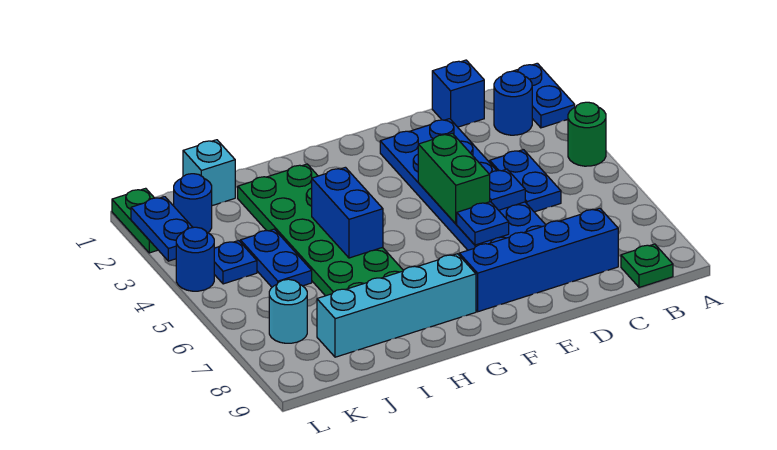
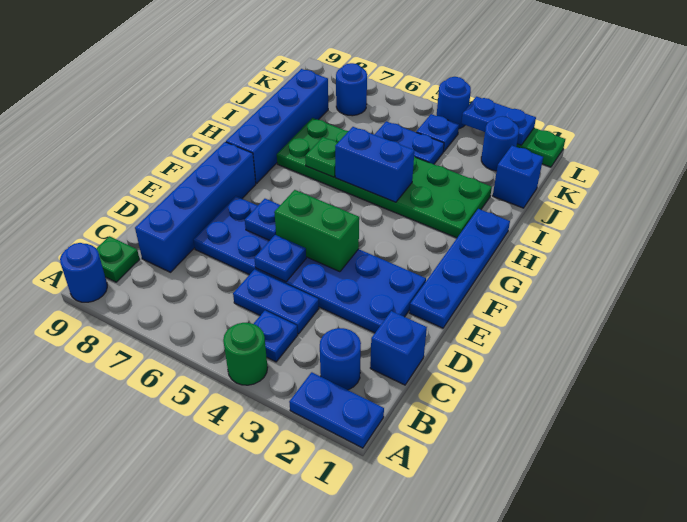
none -> blue 1x1 round brick [60,243,107,302]
none -> blue 1x1 plate [254,311,298,362]
none -> blue 1x4 plate [410,209,510,328]
cyan 1x4 brick [317,254,476,357] -> blue 1x4 brick [226,69,328,183]
none -> green 1x1 plate [305,137,337,177]
cyan 1x1 brick [183,140,235,206] -> blue 1x1 brick [493,146,543,208]
cyan 1x1 round brick [269,279,307,343] -> blue 1x1 round brick [336,63,367,116]

